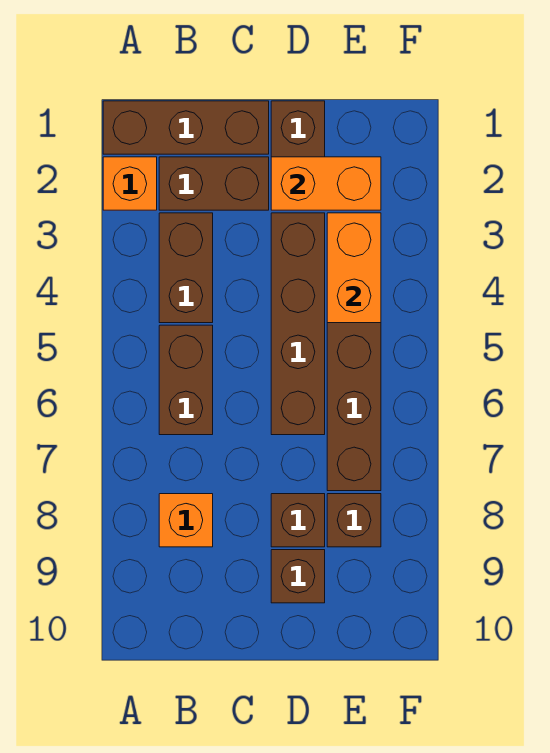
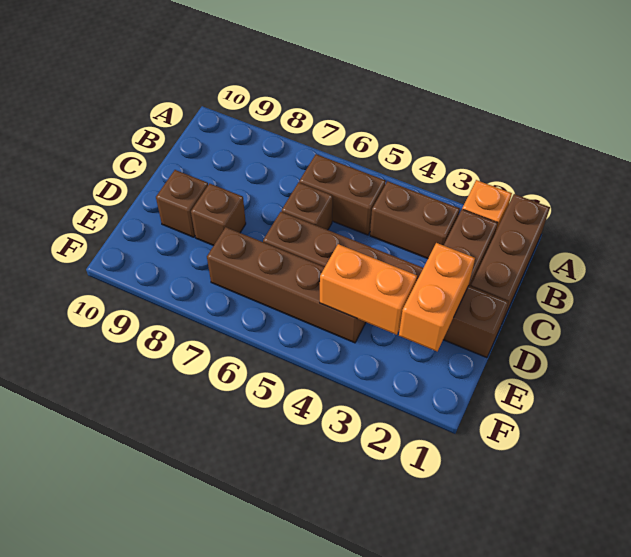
orange 1x1 brick [159,494,213,547] -> none
brown 1x1 brick [327,494,381,547] -> brown 1x1 brick moved to [282,182,333,230]

